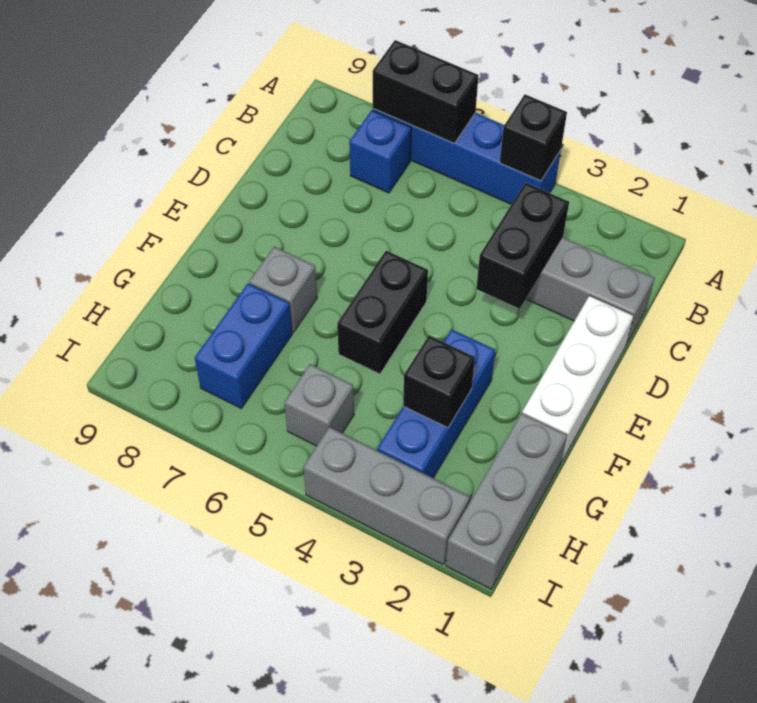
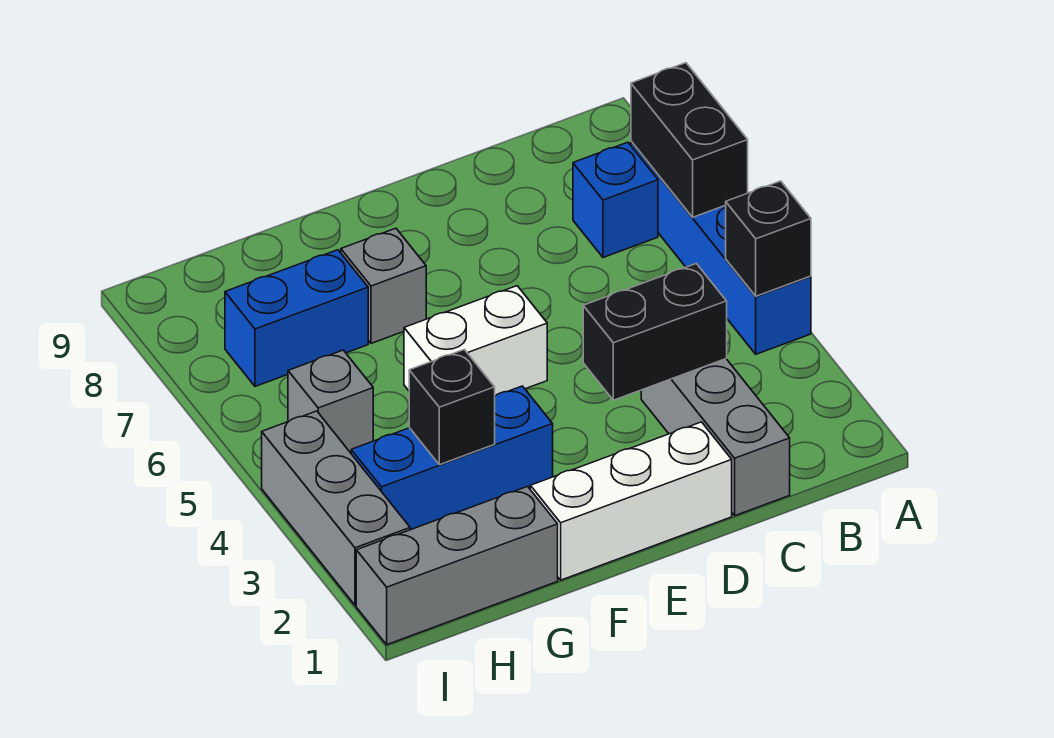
black 1x2 brick [337,251,428,374] -> white 1x2 brick [404,286,547,396]

